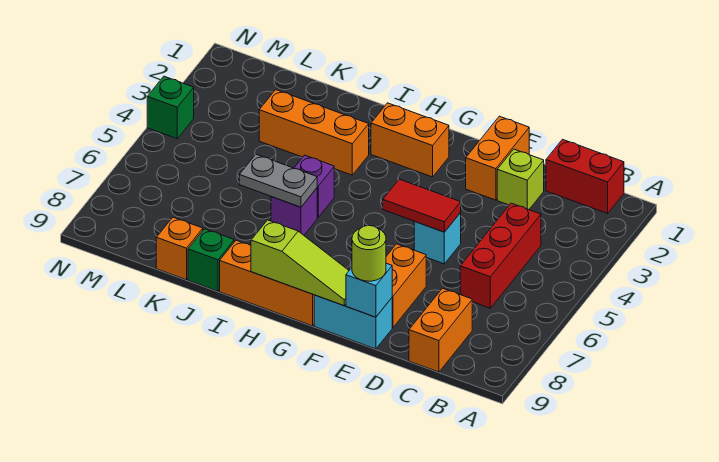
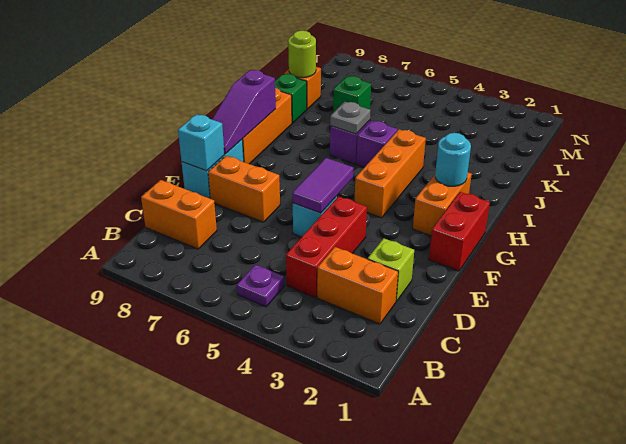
red 1x2 brick [546,139,624,213] -> red 1x2 brick moved to [429,192,490,271]
none -> purple 1x1 plate [237,265,284,307]
red 1x3 brick [460,203,541,308] -> red 1x3 brick turned to [286,196,367,298]
orange 1x2 brick [466,116,529,200] -> orange 1x2 brick moved to [317,247,398,324]
red 1x2 tile [383,179,461,232] -> purple 1x2 tile [292,158,354,213]
lime 1x1 round brick [352,225,386,281] -> lime 1x1 round brick moved to [288,31,316,78]
lime 1x3 slope [251,220,349,306] -> purple 1x3 slope [212,70,276,154]
none -> cyan 1x1 round brick [435,133,471,186]
orange 1x3 brick [259,90,369,175] -> orange 1x3 brick moved to [355,129,426,218]
grey 1x2 plate [239,155,317,207] -> grey 1x1 plate [330,102,371,134]
green 1x1 brick [147,76,194,139] -> green 1x1 brick moved to [333,76,371,113]

